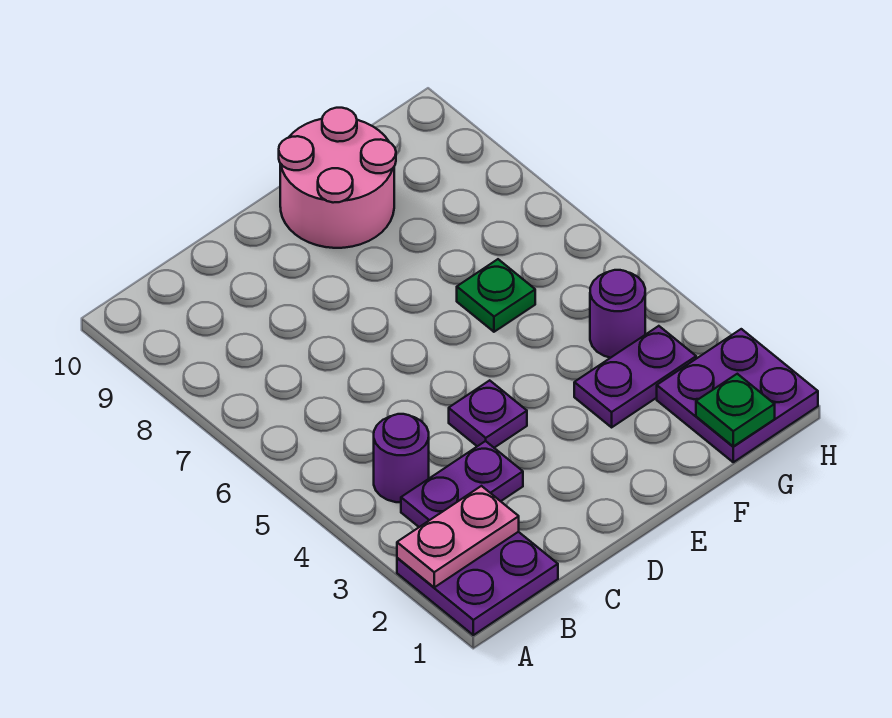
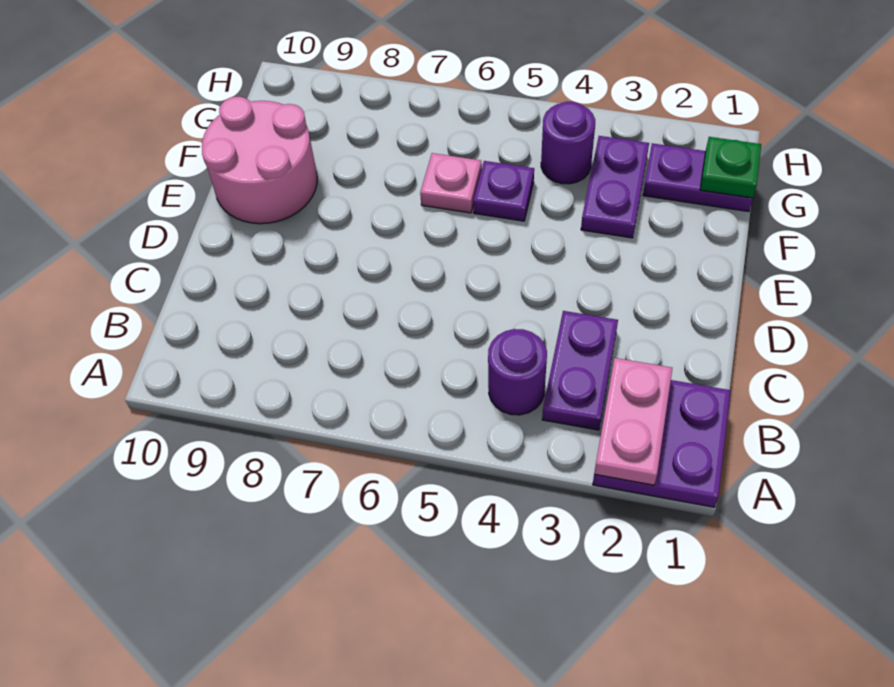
purple 1x1 plate [449,380,527,448] -> purple 1x1 plate moved to [474,161,534,221]
green 1x1 plate [457,259,535,332] -> pink 1x1 plate [420,153,482,213]
purple 2x2 plate [657,329,818,462] -> purple 1x2 plate [643,143,753,212]

